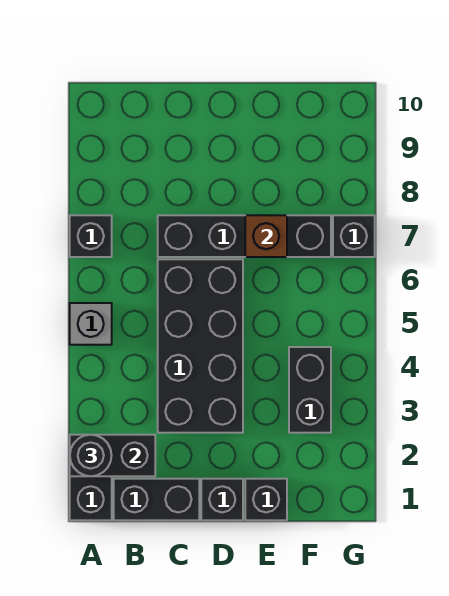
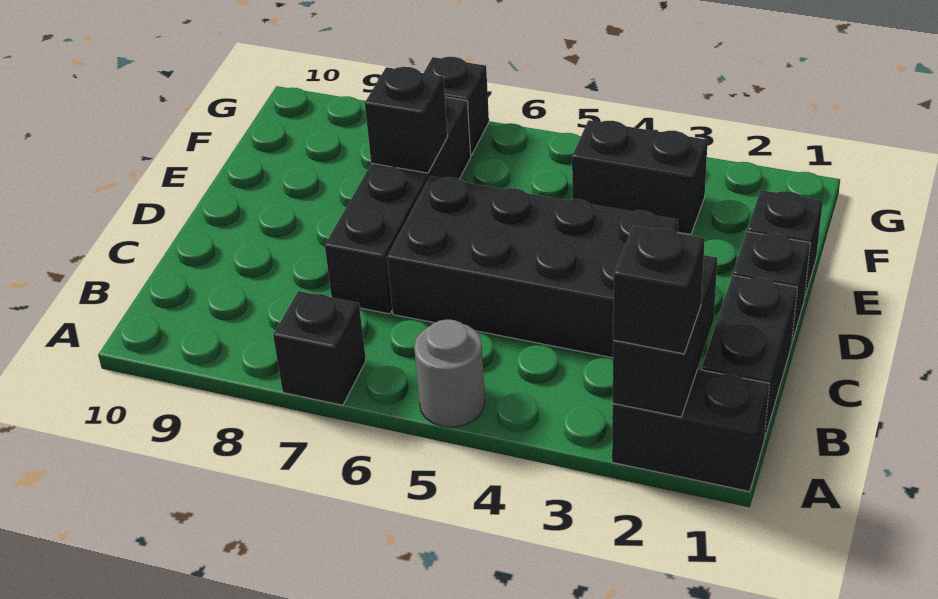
black 1x1 round brick [70,435,112,476] -> black 1x1 brick [613,226,705,354]
grey 1x1 brick [70,303,112,345] -> grey 1x1 round brick [414,319,485,427]
brown 1x1 brick [245,215,287,257] -> black 1x1 brick [365,67,448,173]

